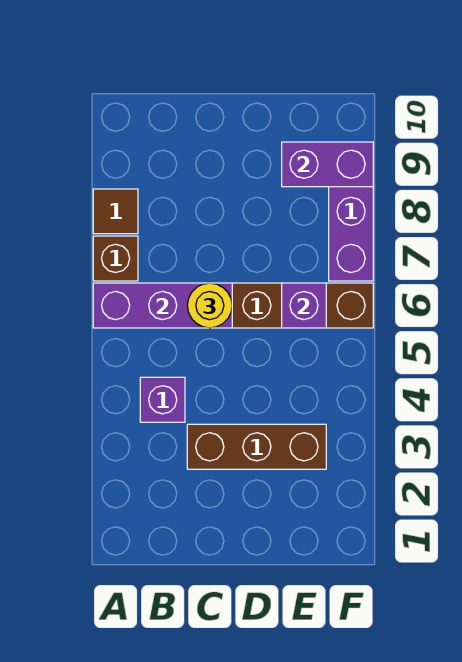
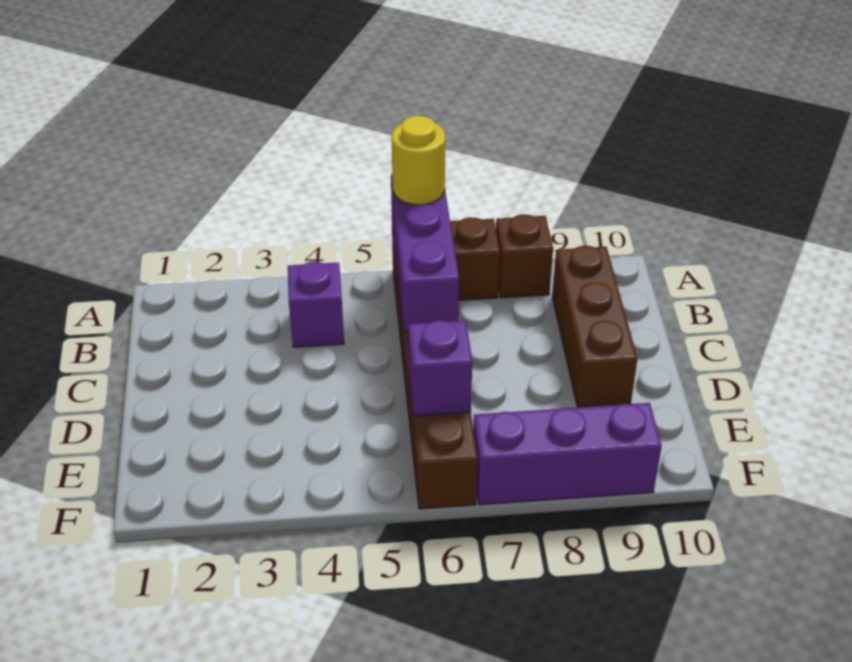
brown 1x1 tile [93,189,138,234] -> brown 1x1 brick [496,214,553,298]
brown 1x3 brick [187,424,326,469] -> brown 1x3 brick moved to [552,246,637,408]
yellow 1x1 round brick [187,283,232,328] -> yellow 1x1 round brick moved to [392,116,445,205]
purple 1x2 brick [282,142,373,187] -> none

